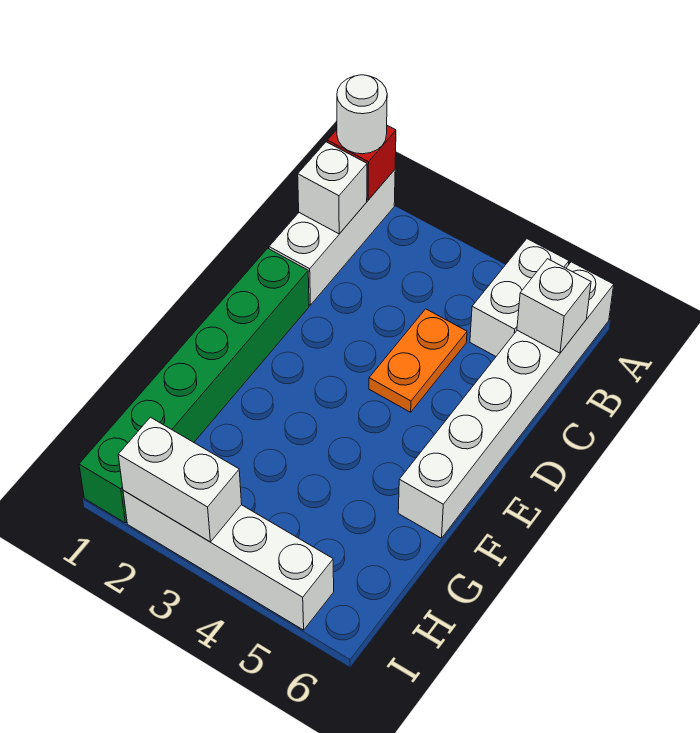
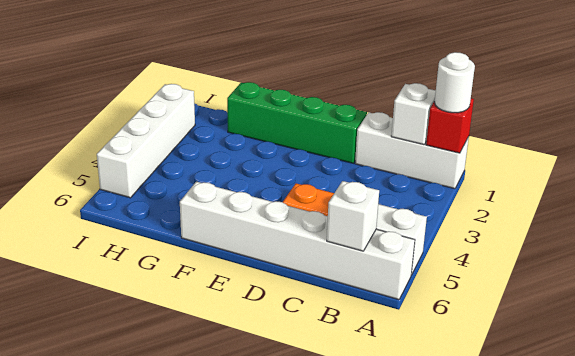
green 1x6 brick [79,248,309,523] -> green 1x4 brick [227,82,367,163]
white 1x2 brick [118,417,242,542] -> none

